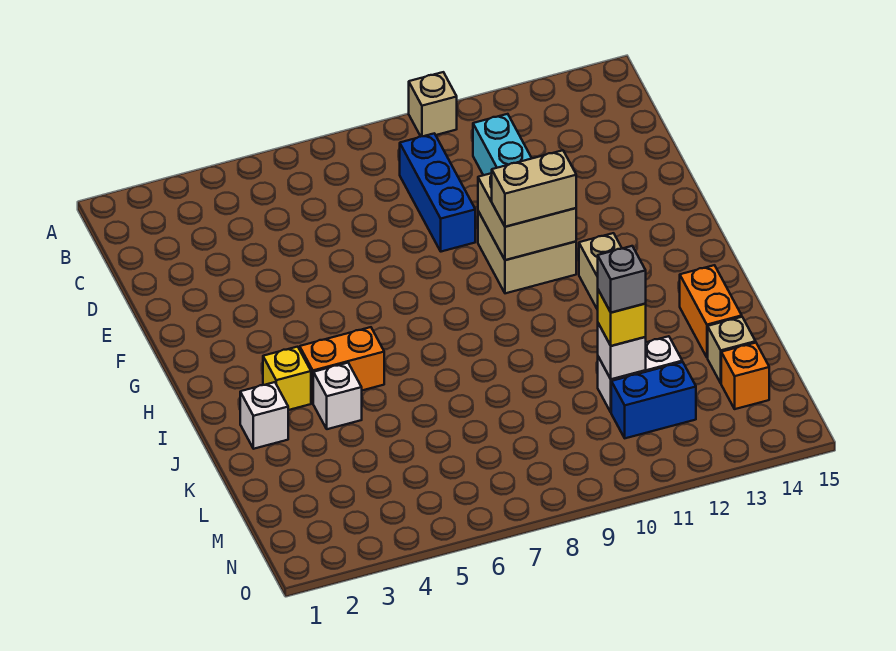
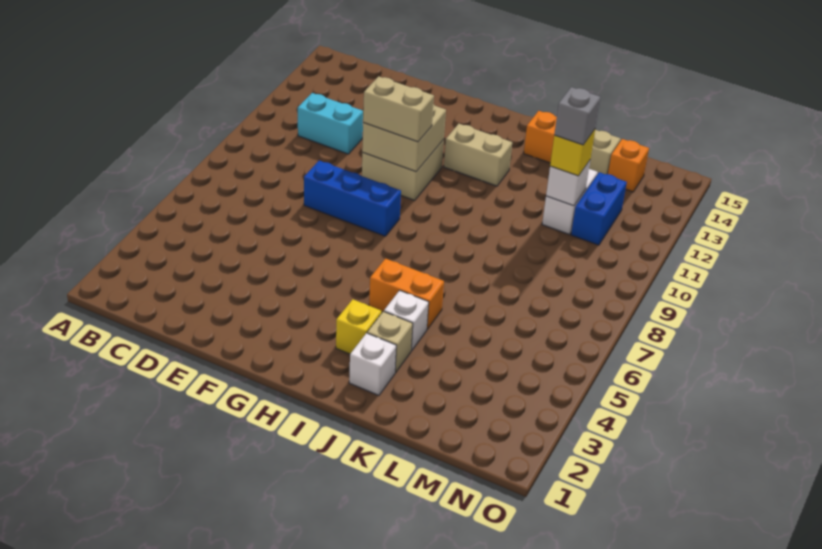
tan 1x1 brick [409,72,457,136] -> tan 1x1 brick moved to [367,311,413,373]
blue 1x3 brick [400,133,475,252] -> blue 1x3 brick moved to [304,161,401,236]
tan 1x2 brick [492,150,576,227] -> tan 1x2 brick turned to [363,76,434,142]
orange 1x2 brick [300,327,384,403] -> orange 1x2 brick turned to [369,259,444,329]

